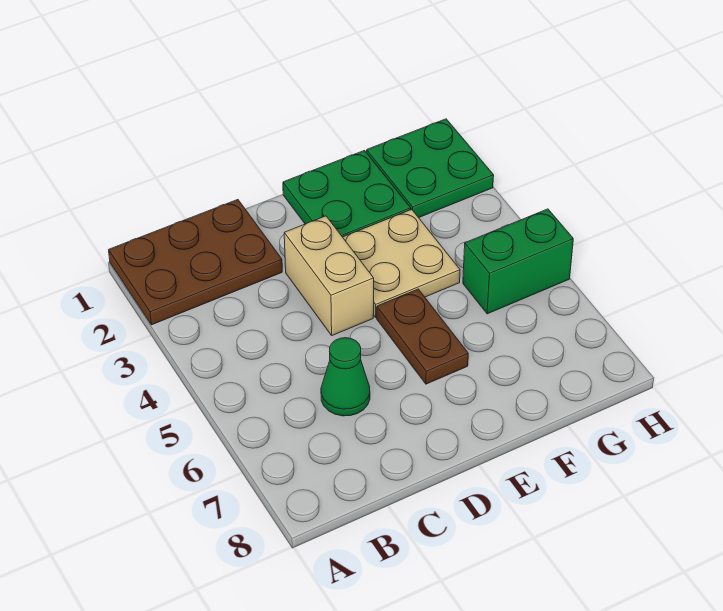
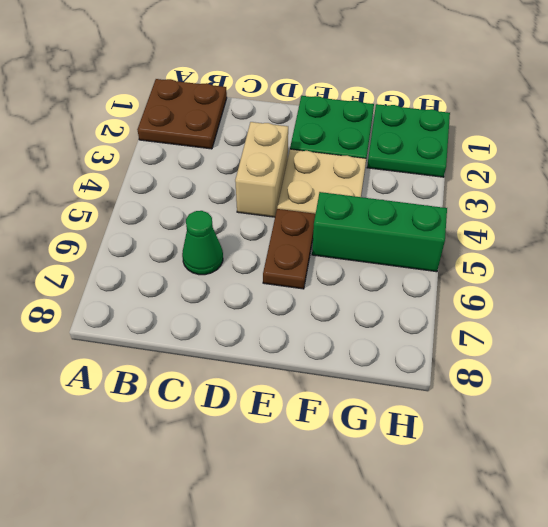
brown 2x3 plate [109,200,282,325] -> brown 2x2 plate [137,79,227,149]
green 1x2 brick [463,209,573,314] -> green 1x3 brick [312,192,447,272]

